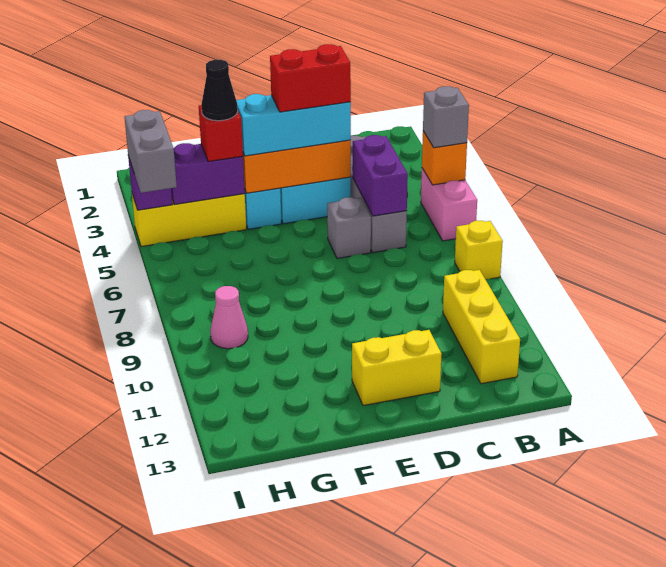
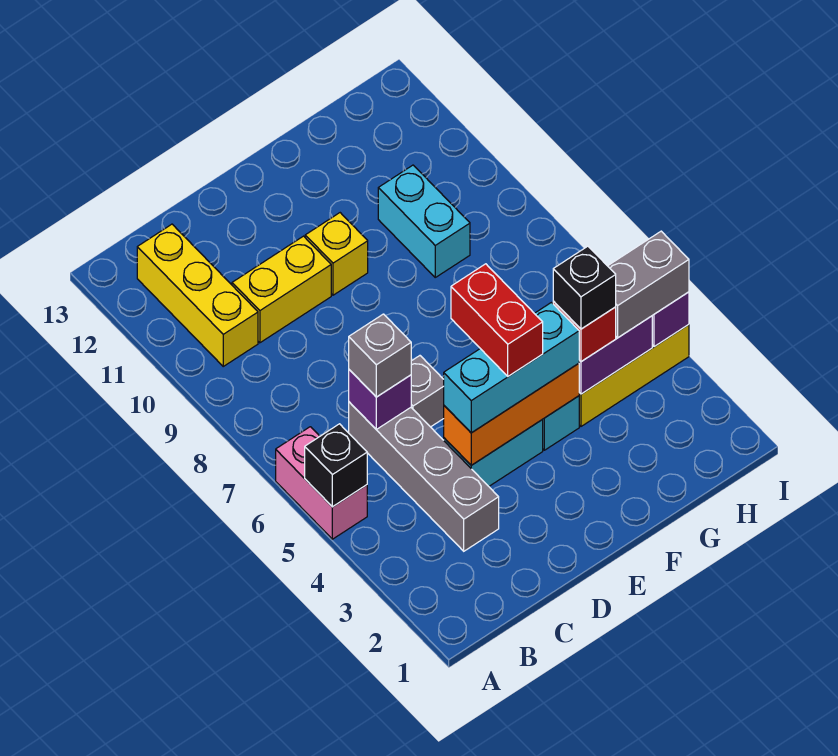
orange 1x1 brick [422,131,467,185] -> black 1x1 brick [305,424,367,507]
grey 1x1 brick [423,86,469,148] -> grey 1x1 brick moved to [349,314,411,397]
yellow 1x1 brick [455,221,503,279] -> yellow 1x1 brick moved to [305,213,368,295]
purple 1x2 brick [353,135,408,216] -> purple 1x1 brick [349,370,411,429]
red 1x2 brick [270,44,351,112] -> red 1x2 brick turned to [451,264,543,376]
yellow 1x2 brick [352,330,442,406] -> yellow 1x2 brick moved to [232,236,331,343]
black 1x1 cone [201,60,238,121] -> black 1x1 brick [553,246,616,329]
none -> cyan 1x2 brick [378,165,470,277]
pink 1x1 cone [210,286,248,349] -> none
grey 1x2 brick [124,110,177,193] -> grey 1x2 brick turned to [608,231,689,338]

